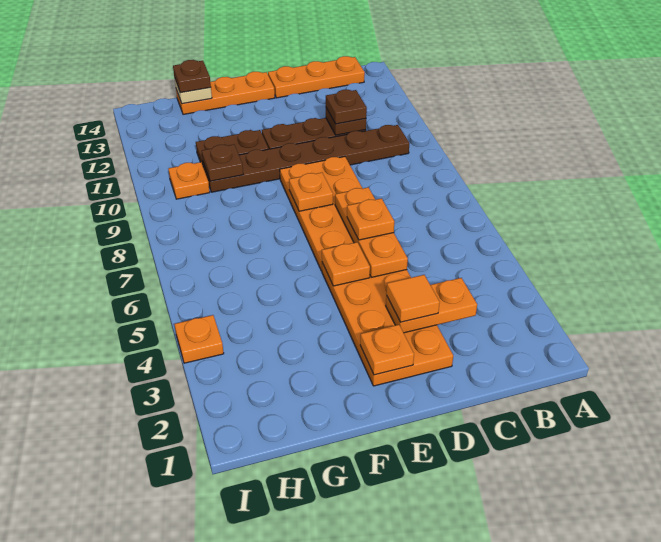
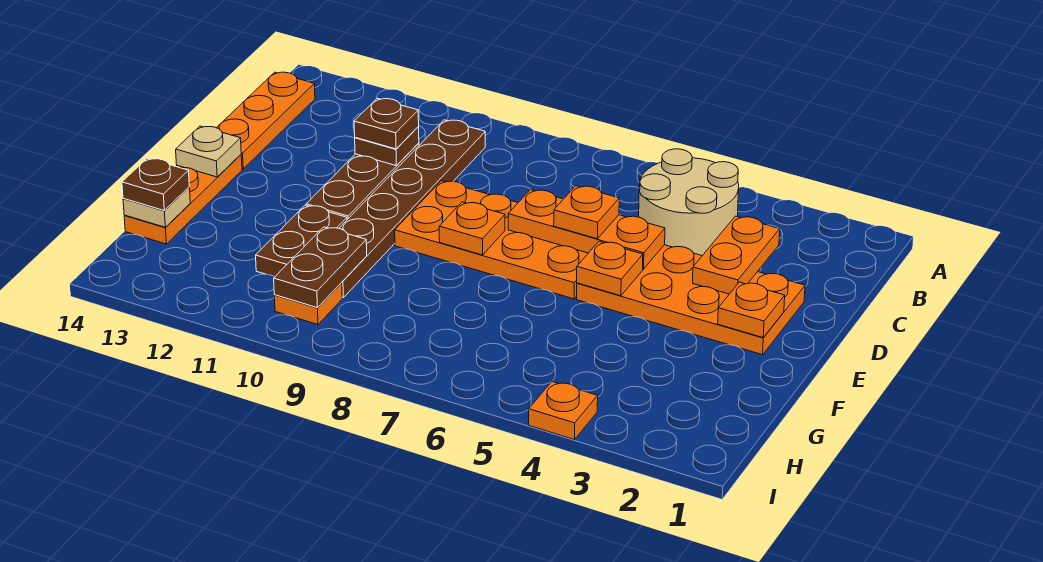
none -> tan 2x2 round brick [639,149,739,256]
orange 1x1 tile [386,275,440,322] -> none
none -> tan 1x1 plate [176,126,241,177]
brown 1x1 plate [202,144,243,181] -> brown 1x2 plate [274,227,367,307]

